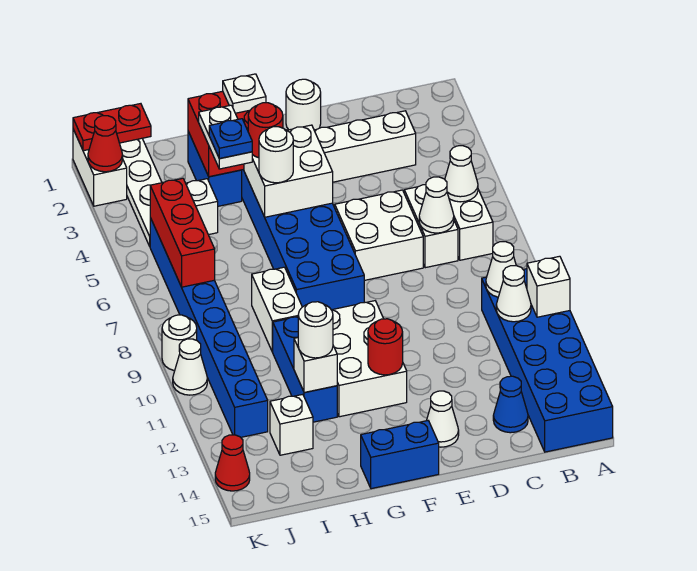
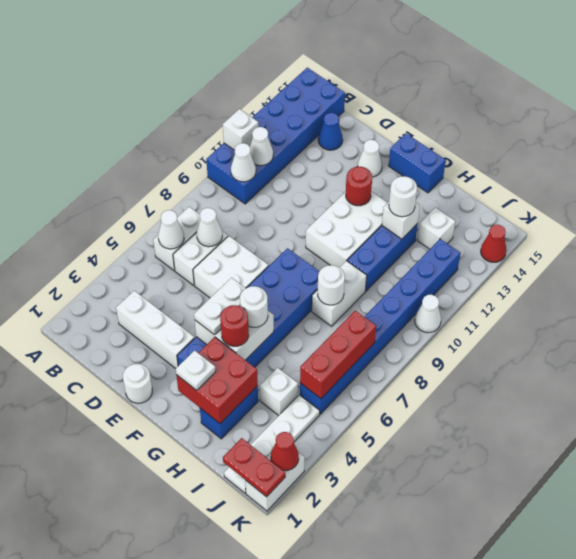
white 1x2 plate [199,105,252,169] -> white 1x2 plate moved to [194,278,246,335]
blue 1x1 plate [209,119,252,159] -> none
white 1x1 round brick [162,315,197,371] -> white 1x1 round brick moved to [318,265,345,305]

